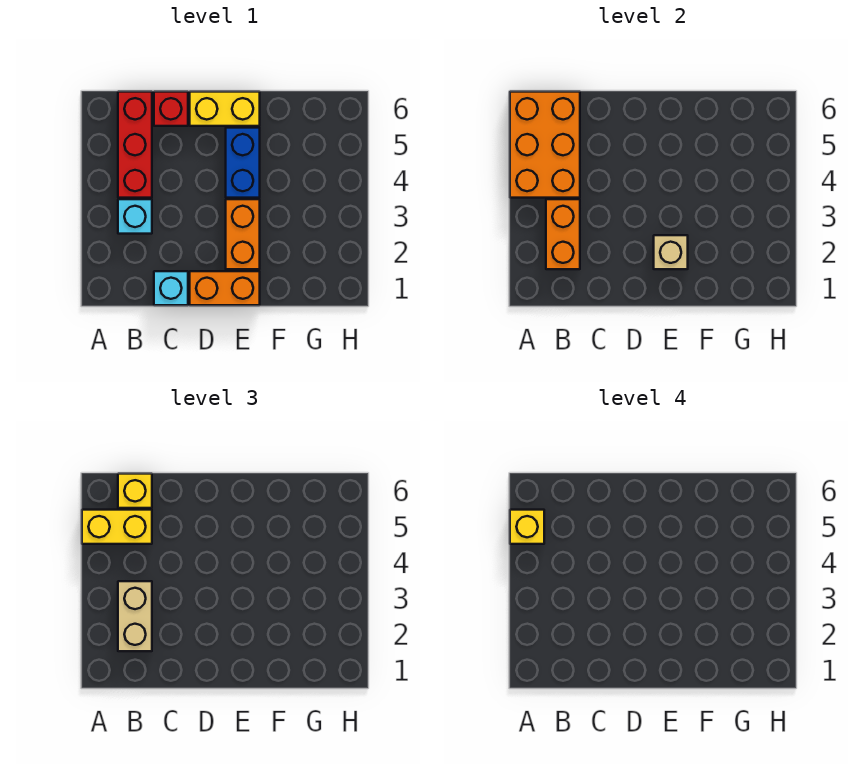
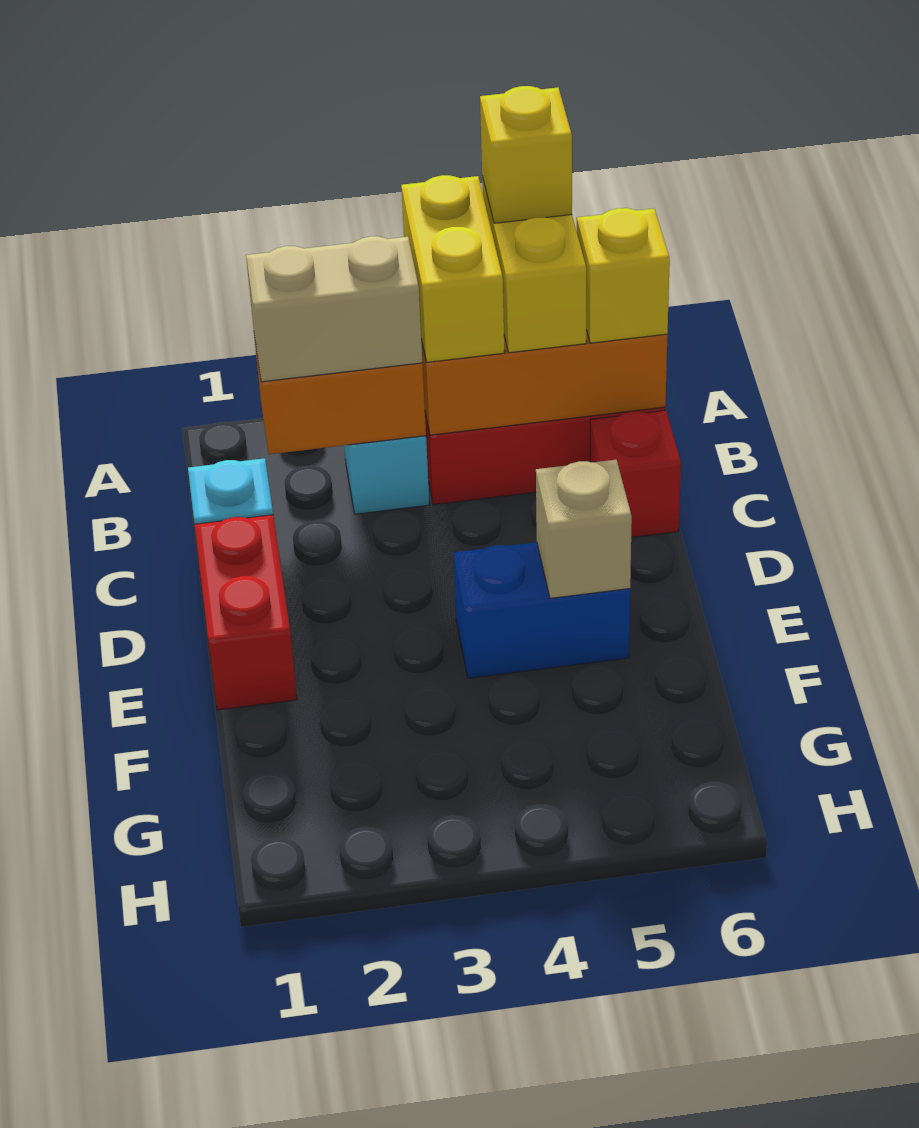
orange 1x2 brick [190,271,260,305] -> red 1x2 brick [195,515,297,710]
yellow 1x2 brick [190,92,260,126] -> yellow 1x2 brick moved to [401,175,505,362]
orange 1x2 brick [226,199,260,269] -> none
tan 1x1 brick [654,235,688,269] -> tan 1x1 brick moved to [536,460,632,598]

